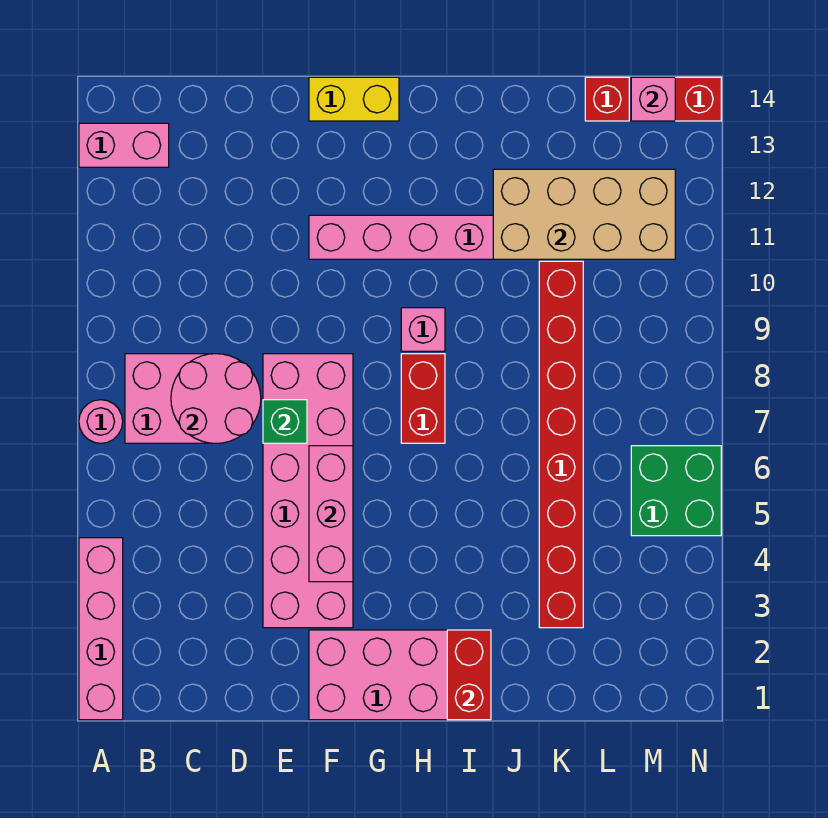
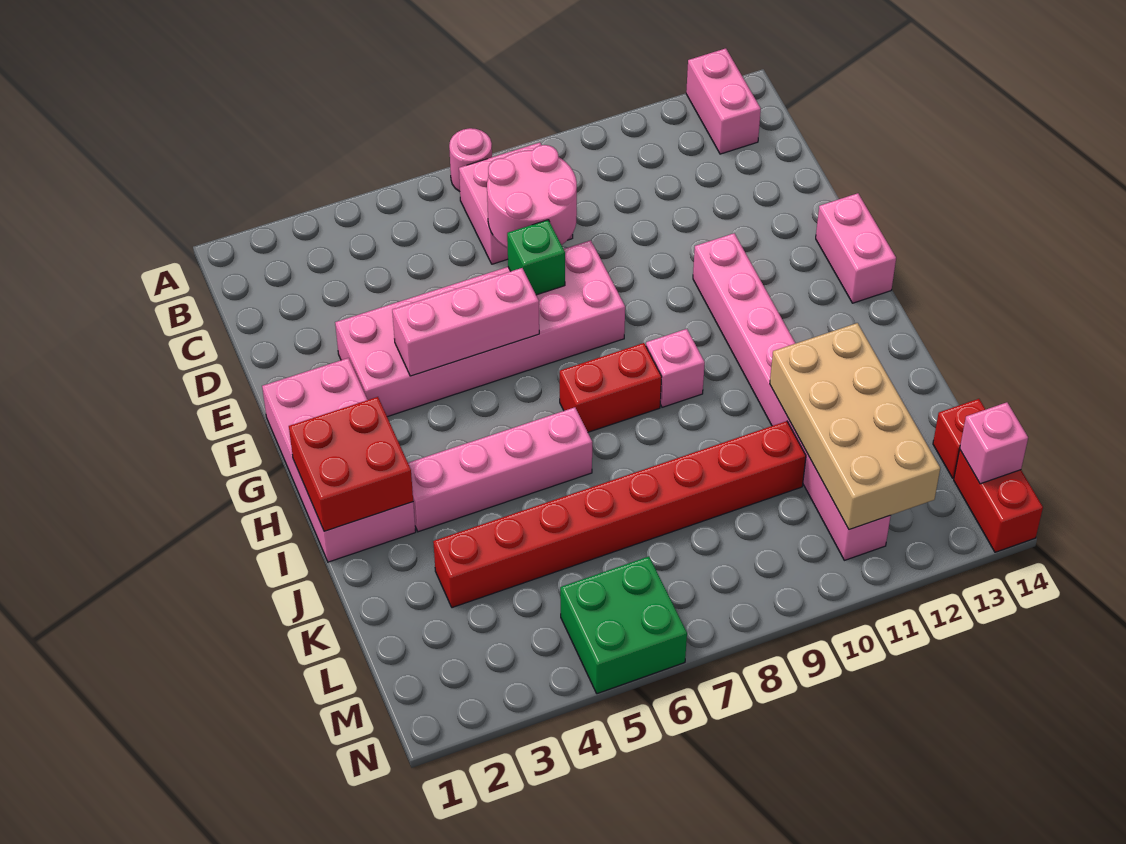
pink 1x4 brick [79,538,123,720] -> pink 1x4 brick moved to [408,407,592,532]
yellow 1x2 brick [309,77,399,121] -> pink 1x2 brick [816,193,896,303]
red 1x2 brick [447,630,491,720] -> red 2x2 brick [289,397,413,531]

